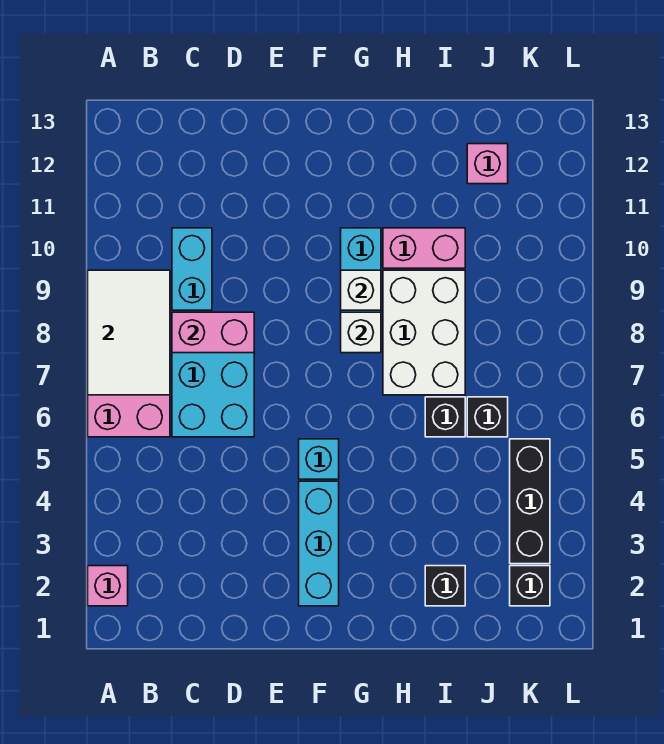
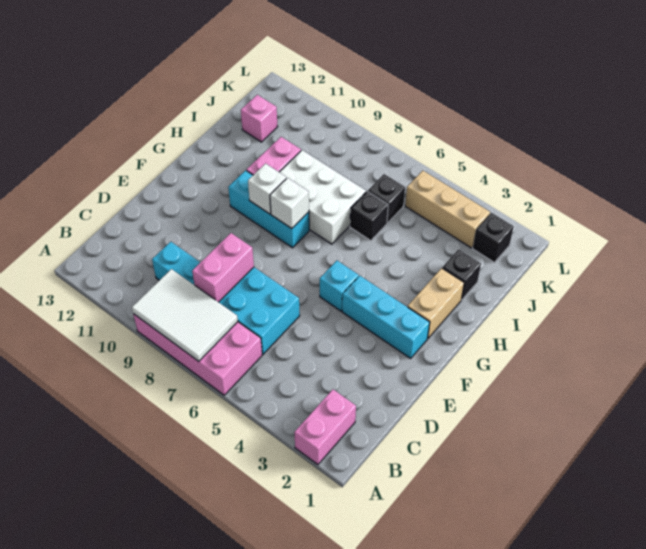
pink 1x1 brick [88,566,128,606] -> pink 1x2 brick [294,390,356,465]
none -> tan 1x2 brick [408,268,464,338]
black 1x3 brick [510,439,550,564] -> tan 1x3 brick [405,171,490,248]

